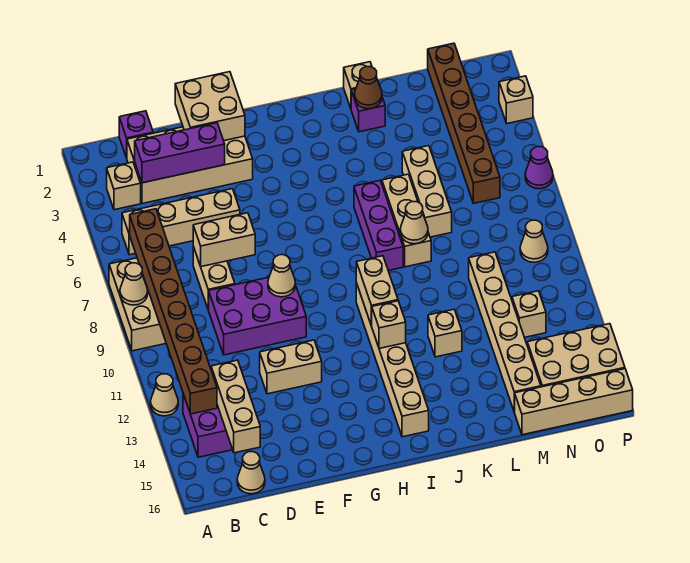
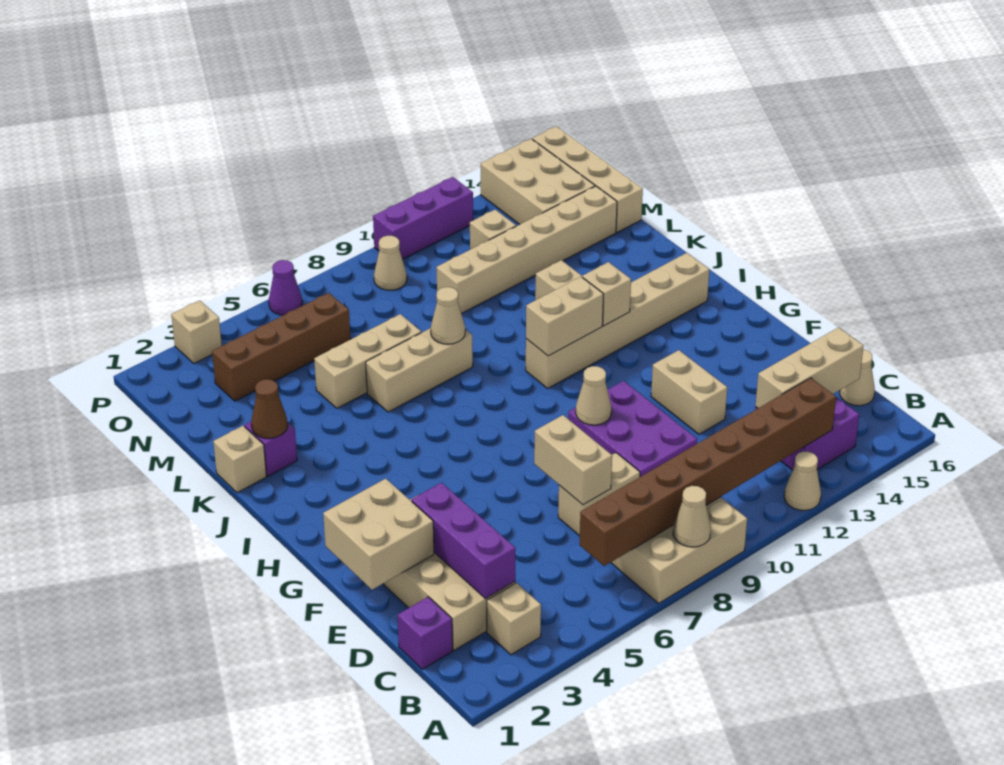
tan 1x4 brick [122,189,240,255] -> none
purple 1x3 brick [354,181,403,271] -> purple 1x3 brick moved to [373,177,473,259]
brown 1x6 brick [428,43,500,203] -> brown 1x4 brick [212,293,351,401]

